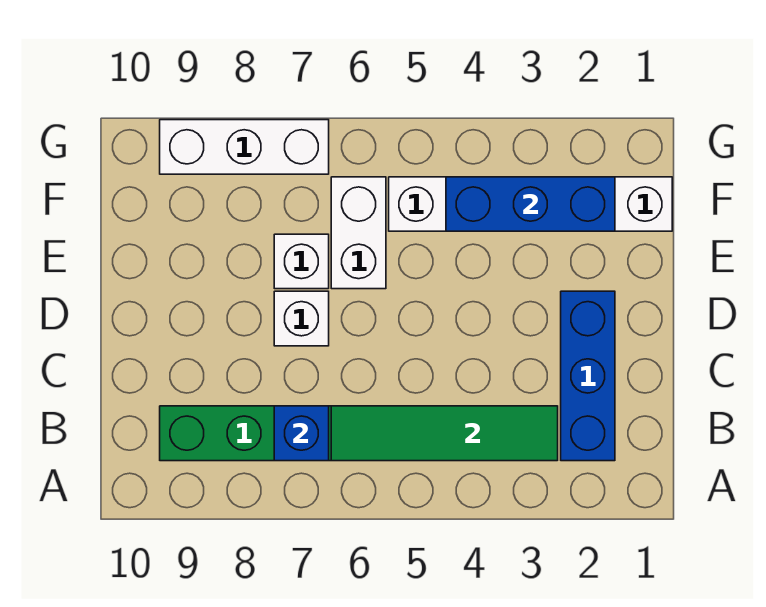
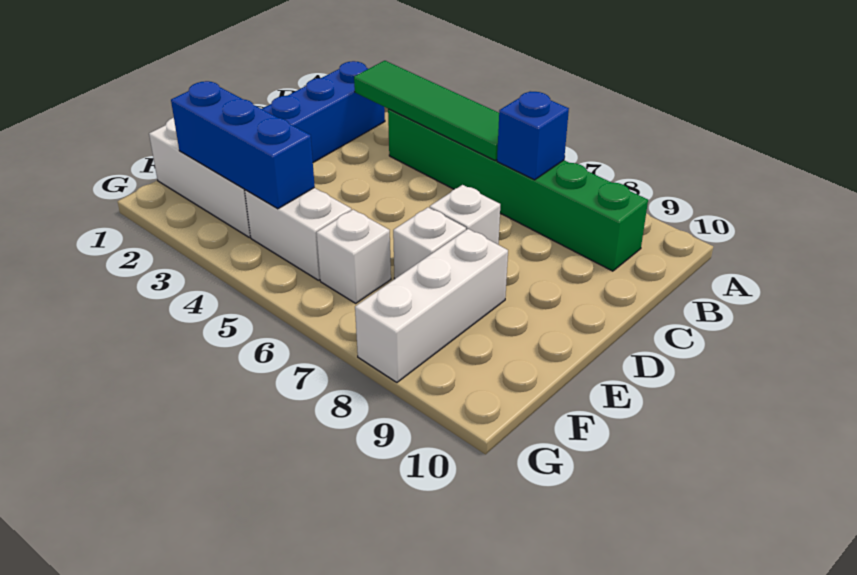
white 1x2 brick [331,177,386,289] -> white 1x1 brick [316,210,391,303]
white 1x3 brick [160,120,329,174] -> white 1x3 brick turned to [355,229,508,382]

